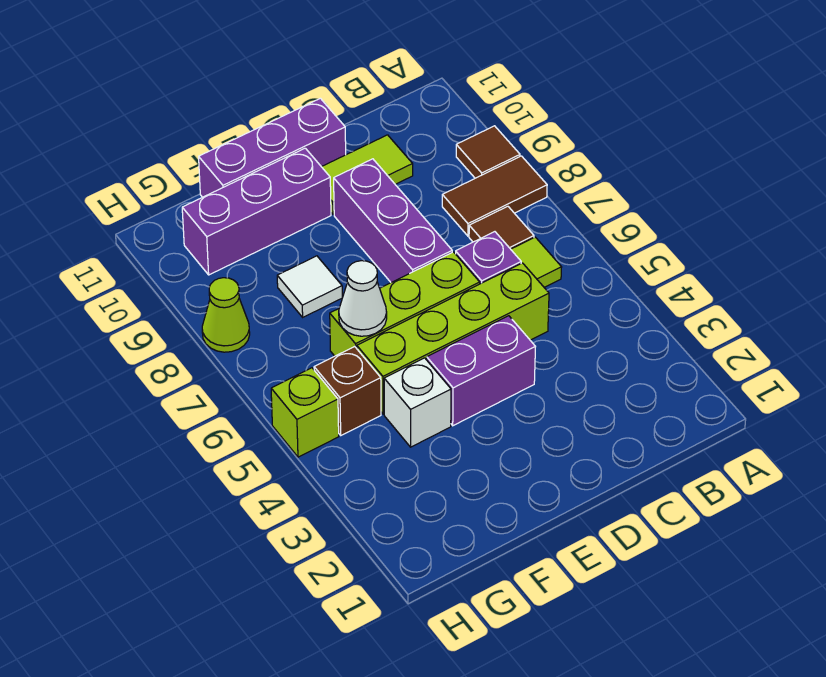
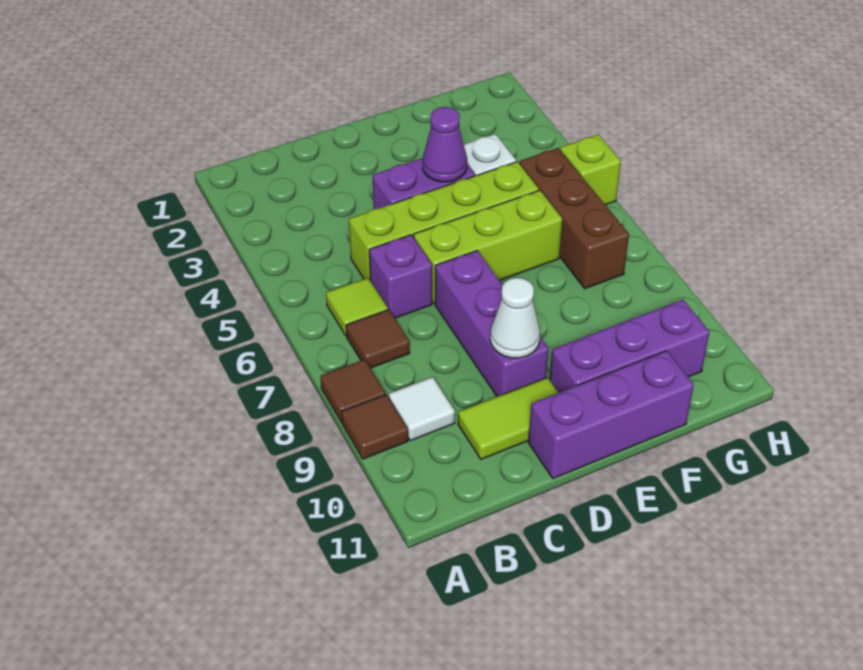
brown 1x2 tile [442,156,547,236] -> brown 1x1 tile [320,360,385,422]
none -> purple 1x1 cone [423,107,467,182]
white 1x1 cone [339,261,387,336] -> white 1x1 cone moved to [490,278,540,358]
white 1x1 tile [277,256,342,317] -> white 1x1 tile moved to [389,377,455,441]
brown 1x1 brick [314,347,381,435] -> brown 1x3 brick [519,148,629,289]
lime 1x1 cone [202,278,250,352] -> none

